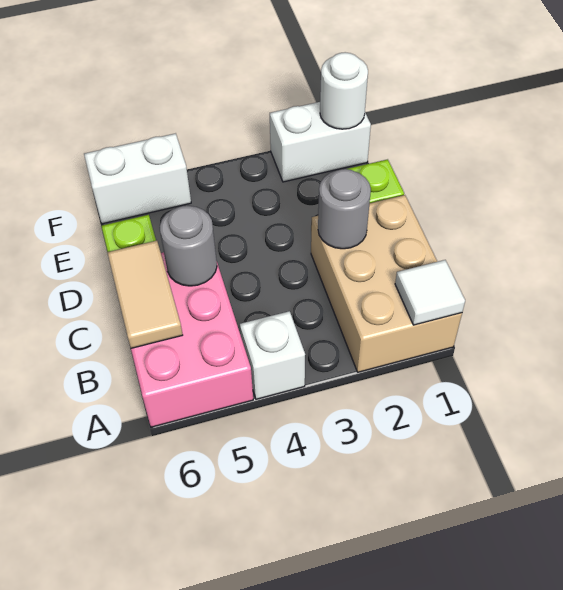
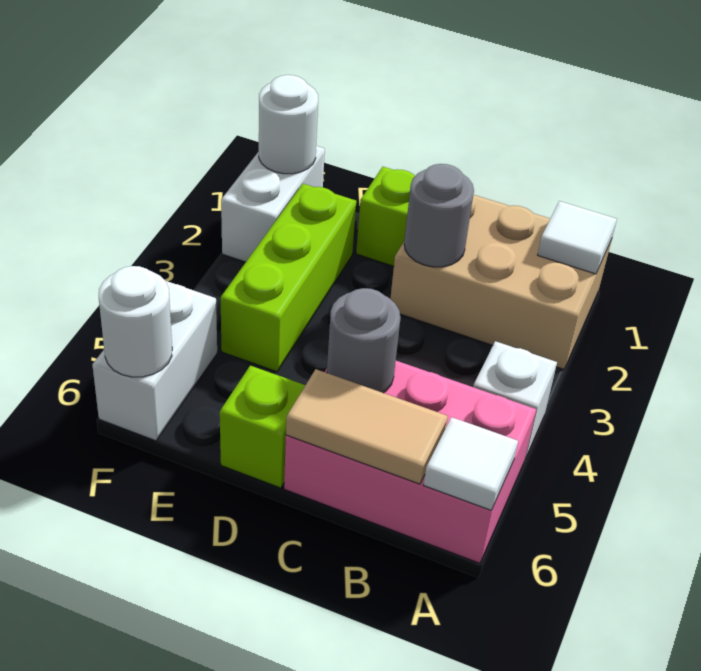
none -> white 1x1 tile [424,417,518,510]
none -> lime 1x3 brick [221,184,356,372]
none -> white 1x1 round brick [99,266,172,377]

